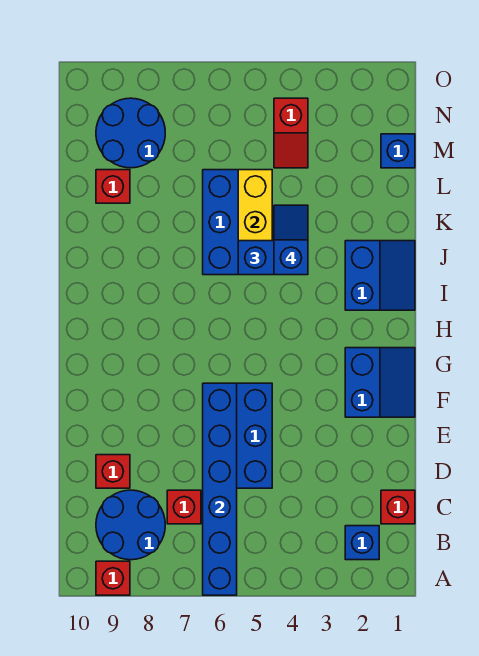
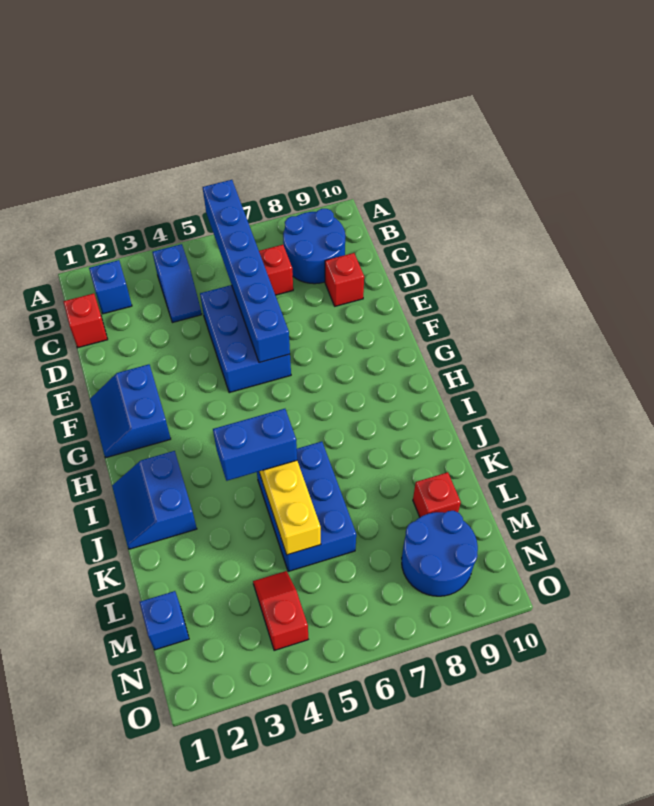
red 1x1 brick [96,561,130,595] -> none
blue 1x2 slope [274,205,308,275] -> blue 1x2 slope moved to [152,244,202,323]

